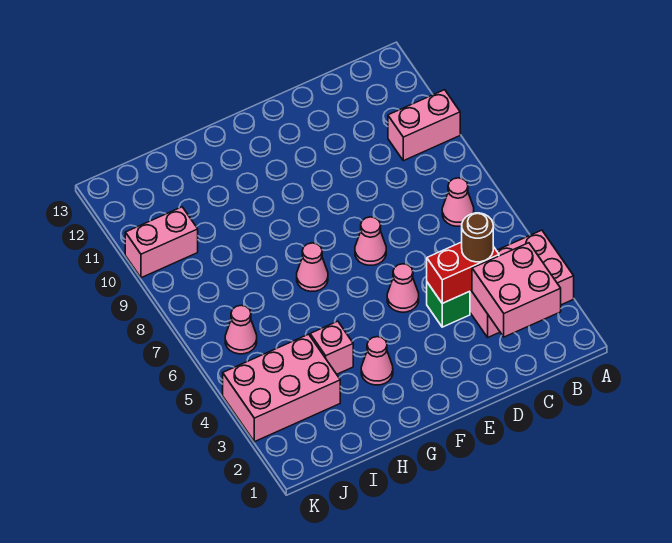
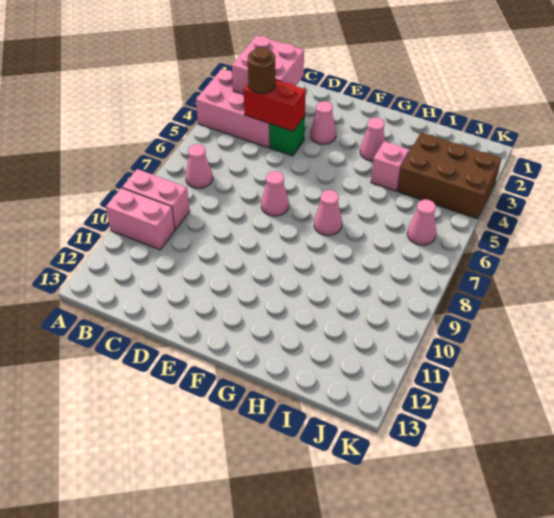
pink 1x1 cone [387,264,419,312] -> pink 1x1 cone moved to [310,101,336,144]
pink 2x3 brick [223,334,340,442] -> brown 2x3 brick [397,133,501,219]
pink 1x2 brick [125,207,198,278] -> pink 1x2 brick moved to [122,169,190,230]

